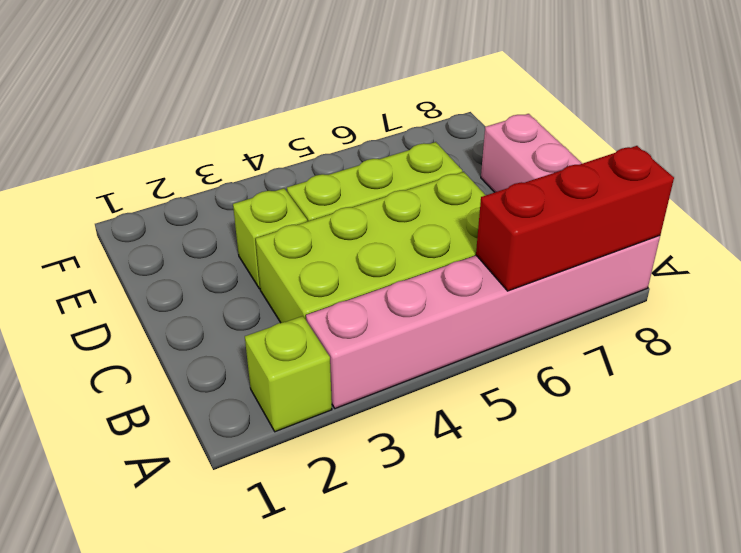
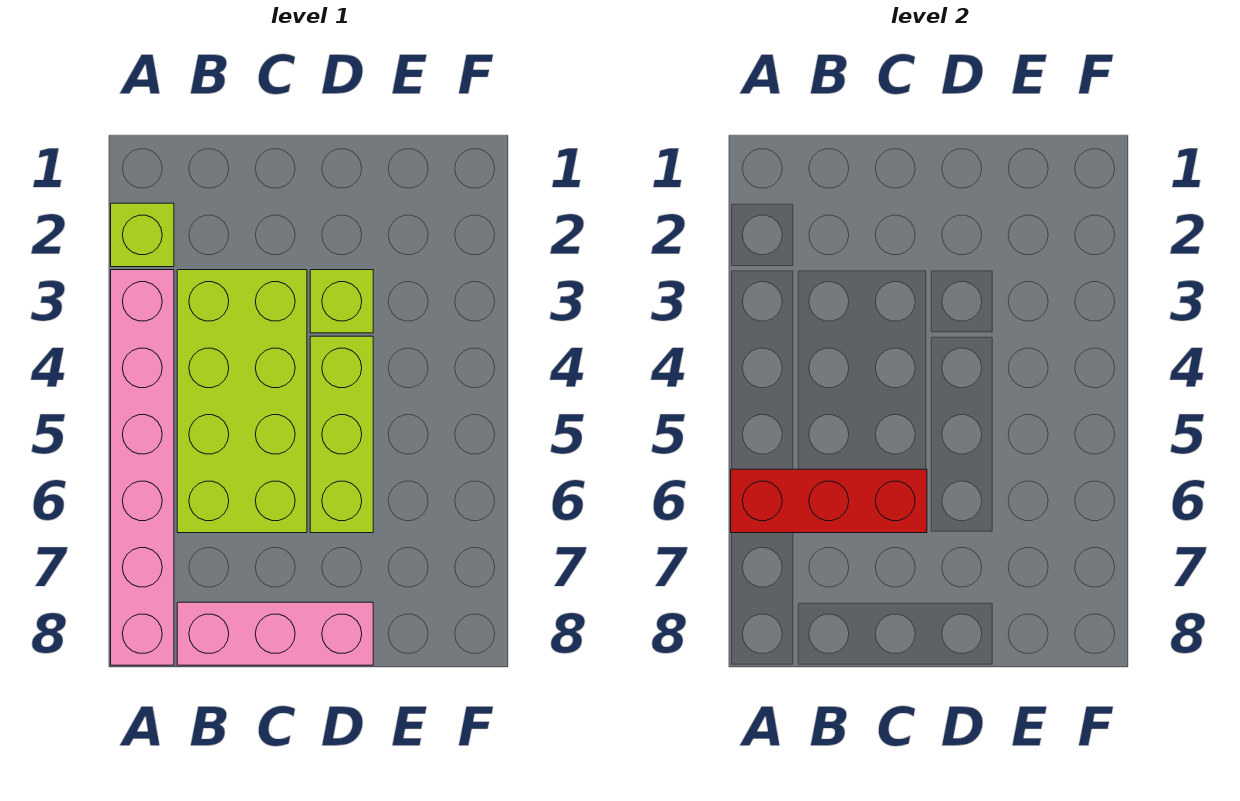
red 1x3 brick [476,146,674,291] -> red 1x3 brick turned to [731,469,927,533]

